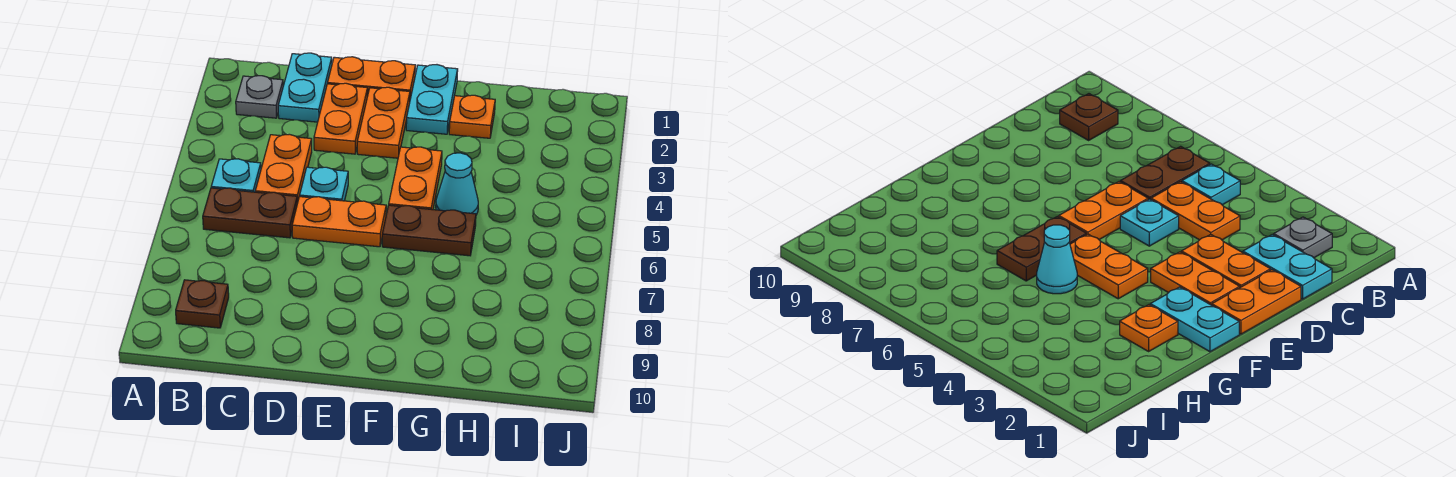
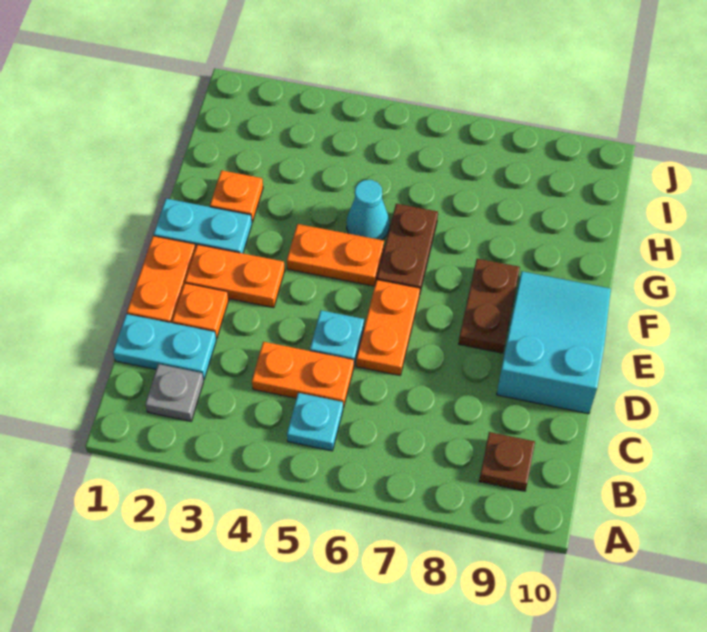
brown 1x2 plate [203,188,297,238] -> brown 1x2 plate moved to [459,259,520,353]
orange 1x2 plate [314,83,368,154] -> orange 1x1 plate [172,283,229,338]
none -> cyan 2x3 slope [497,271,611,414]

